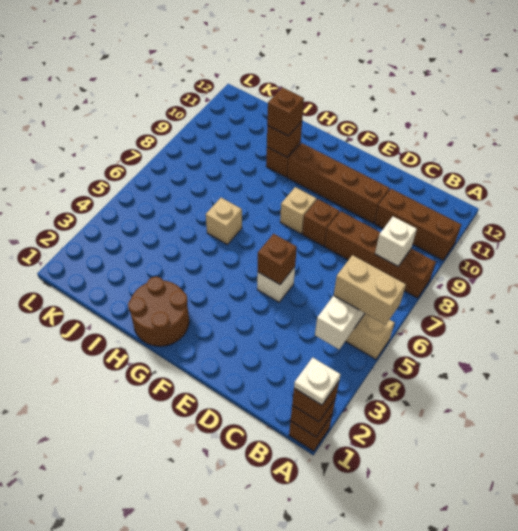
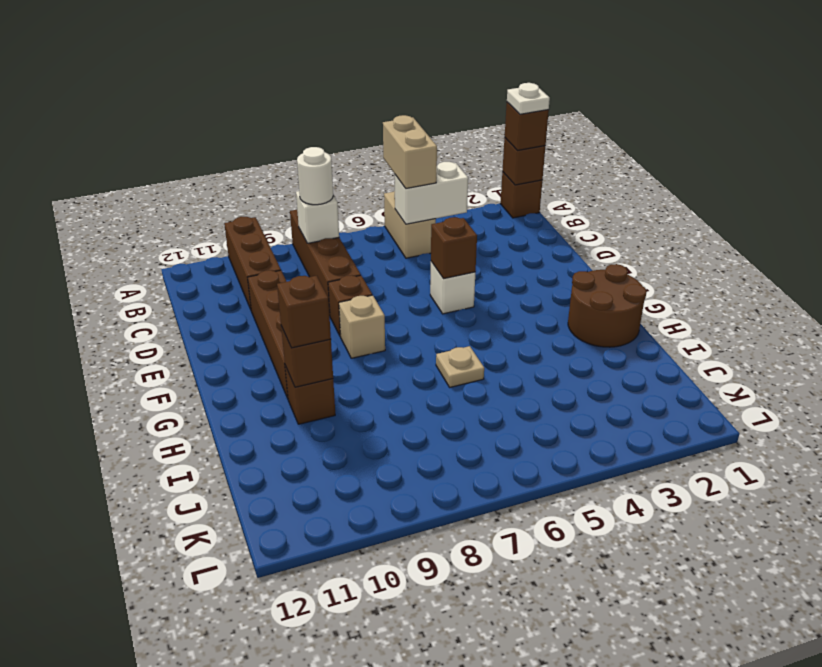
none -> white 1x1 round brick [297,147,333,205]
tan 1x1 brick [206,198,242,244] -> tan 1x1 plate [436,346,484,387]

